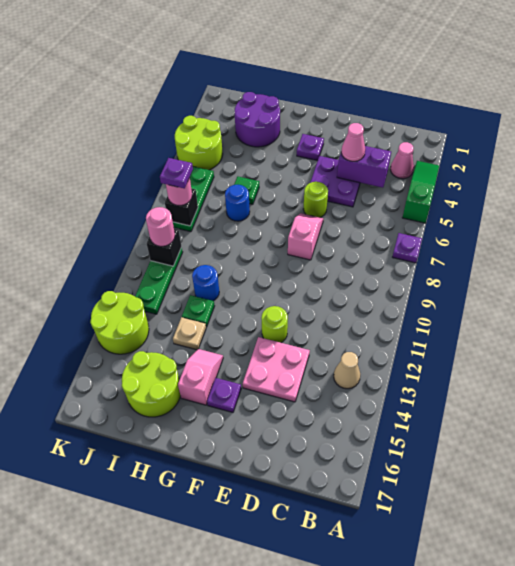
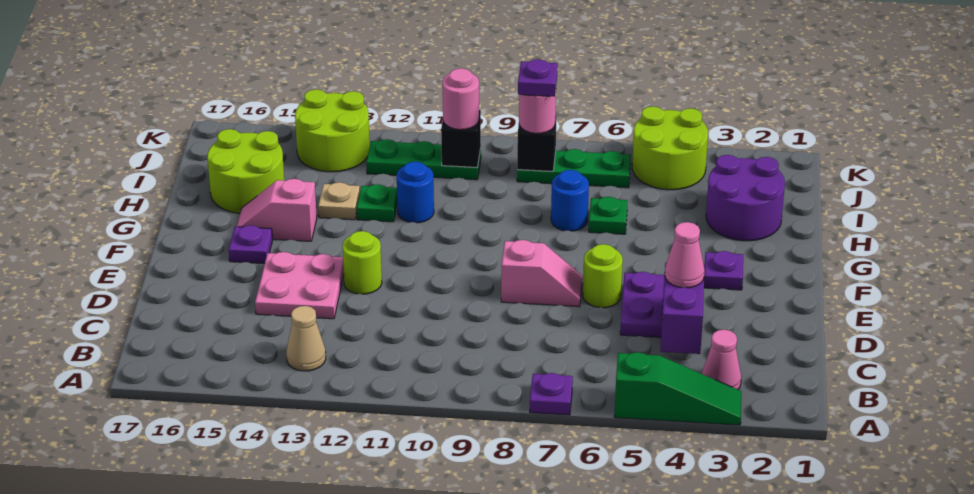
pink 1x2 slope [178,349,223,405] -> pink 1x2 slope turned to [237,179,317,241]

